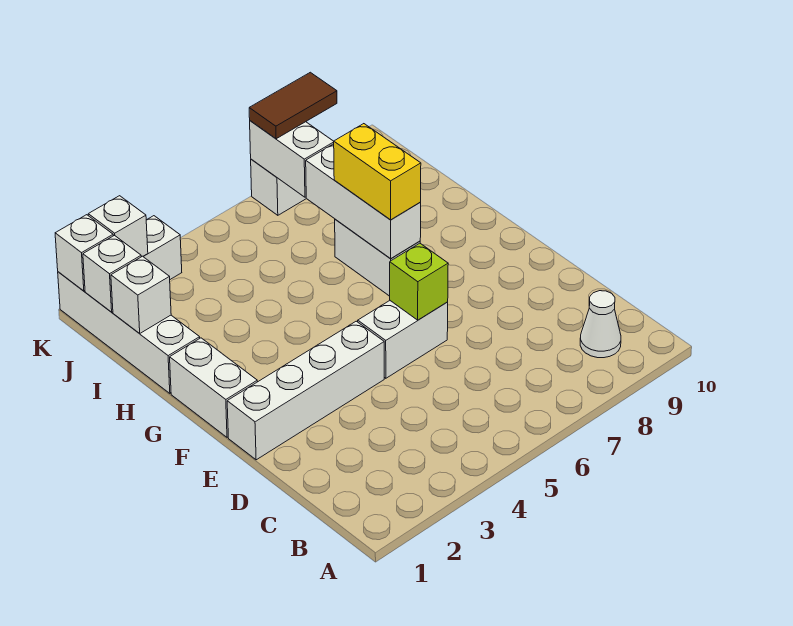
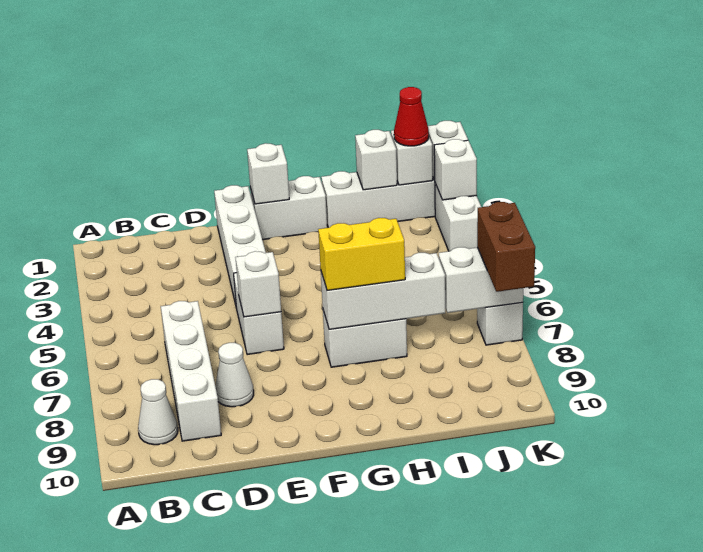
none -> white 1x4 brick [161,301,221,441]
none -> white 1x1 cone [215,343,254,407]
lime 1x1 brick [390,243,448,320] -> white 1x1 brick [235,251,281,317]
none -> white 1x1 brick [247,143,289,204]
none -> red 1x1 cone [394,87,429,146]
brown 1x2 tile [249,72,337,139] -> brown 1x2 brick [477,202,535,292]

